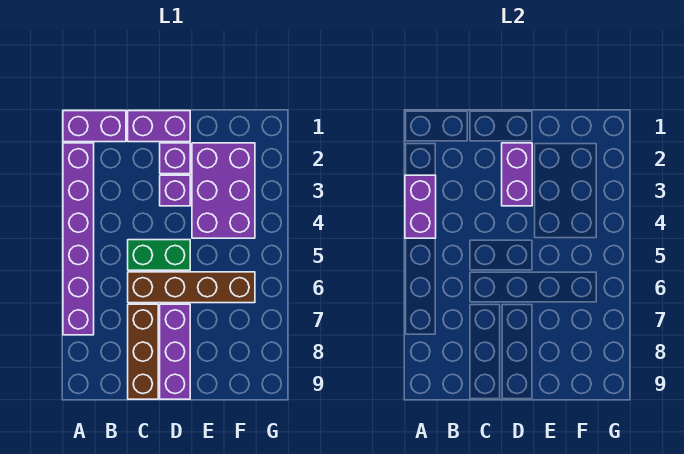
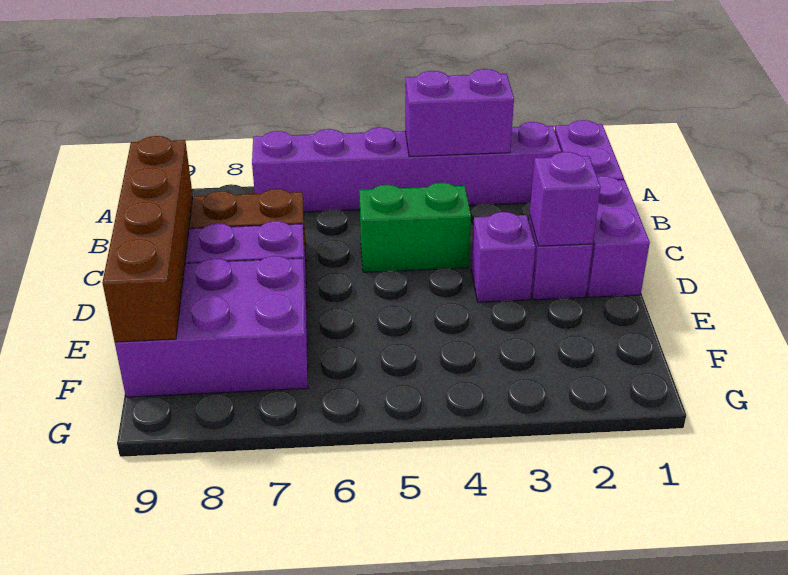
green 1x2 brick [128,240,190,270] -> green 1x2 brick turned to [359,183,471,272]
brown 1x4 brick [128,272,255,303] -> brown 1x4 brick moved to [102,136,193,342]
purple 1x2 brick [502,143,532,206] -> purple 1x1 brick [530,152,601,246]
purple 2x3 brick [192,143,255,238] -> purple 2x3 brick moved to [115,256,308,397]

